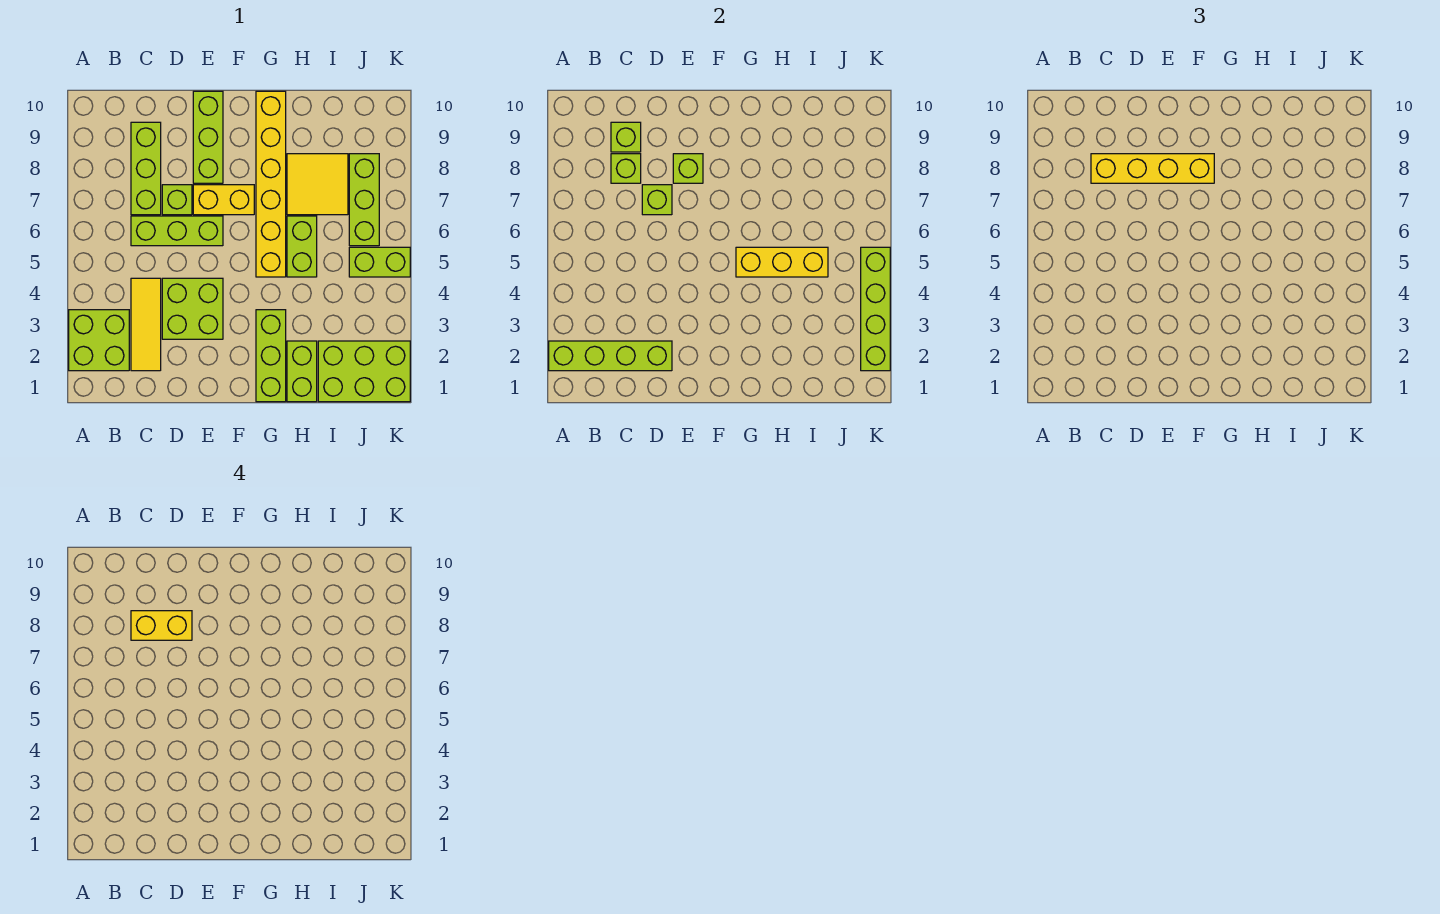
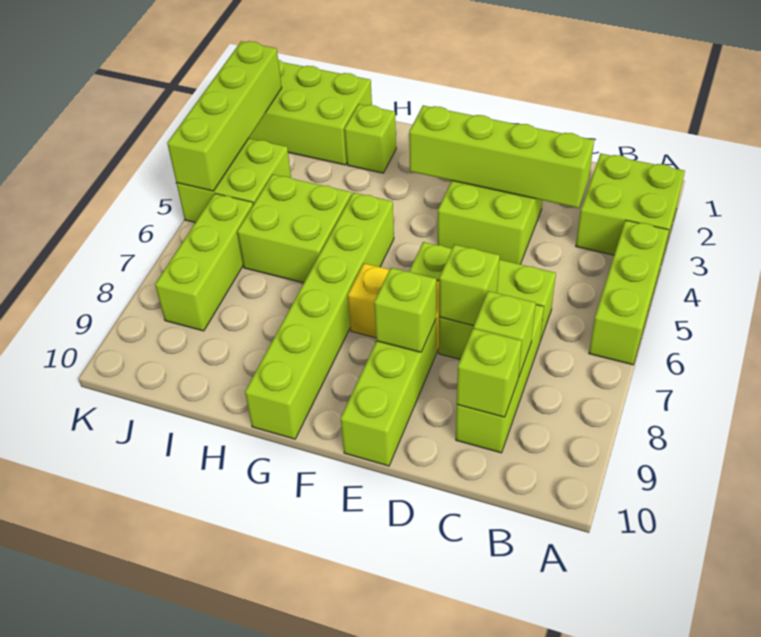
lime 1x4 brick [549,341,672,371] -> lime 1x4 brick moved to [409,105,594,208]
yellow 1x3 tile [131,278,161,371] -> none
yellow 1x4 brick [1091,154,1214,183] -> none
yellow 1x2 brick [131,611,192,640] -> none
lime 1x3 brick [256,310,286,402] -> lime 1x3 brick moved to [589,220,669,365]
yellow 1x6 brick [256,91,286,277] -> lime 1x6 brick [245,193,394,439]
yellow 1x3 brick [736,247,828,277] -> none
lime 1x2 brick [287,341,317,402] -> lime 1x1 brick [345,104,396,173]
lime 1x2 brick [287,216,317,277] -> lime 2x2 brick [237,174,351,283]
yellow 2x2 tile [287,154,348,215] -> none
lime 1x2 brick [349,247,410,277] -> lime 2x2 brick [176,138,291,223]

